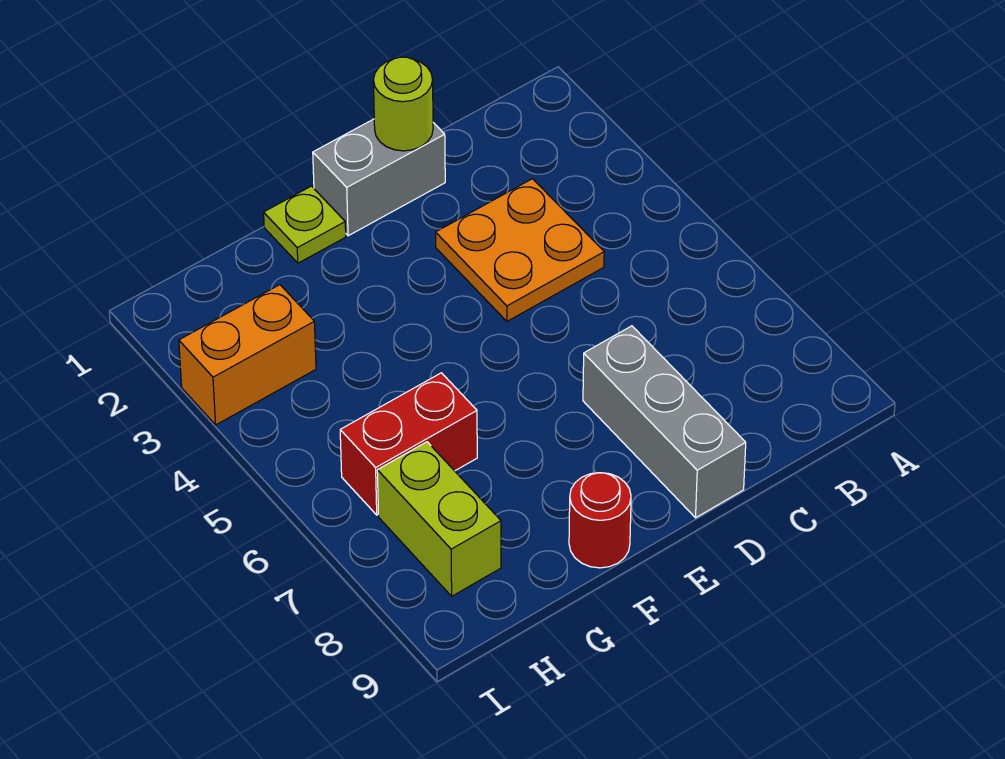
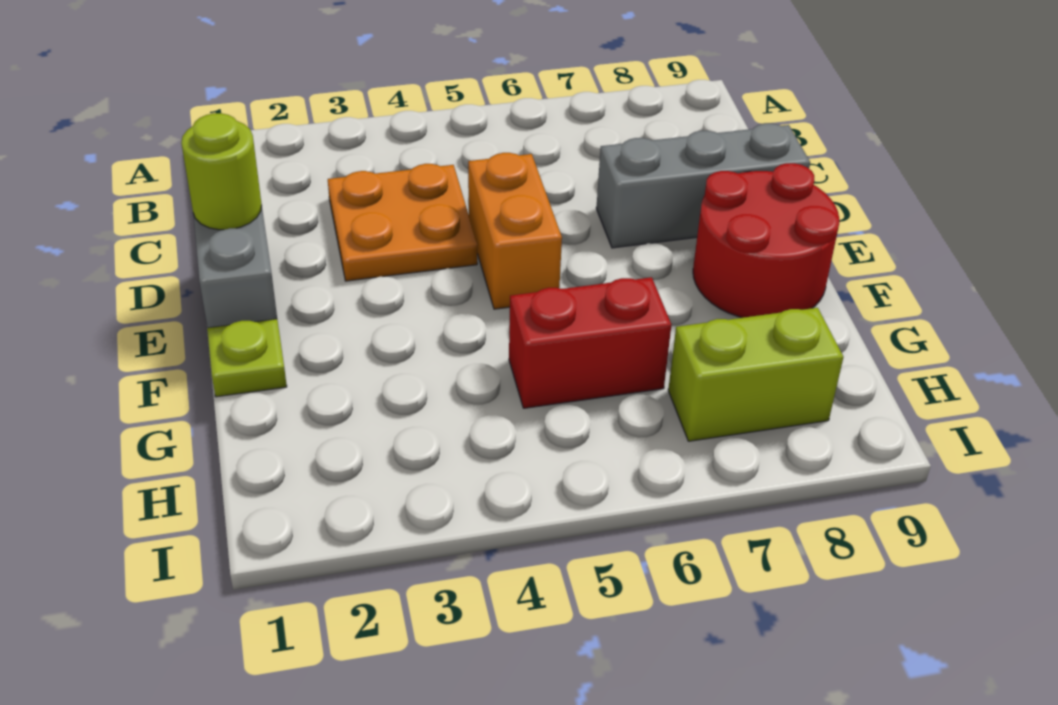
red 1x1 round brick [569,473,631,568] -> red 2x2 round brick [693,163,839,318]
red 1x2 brick [340,373,477,515] -> red 1x2 brick turned to [509,277,671,408]
orange 1x2 brick [179,285,316,425] -> orange 1x2 brick moved to [468,153,562,309]

